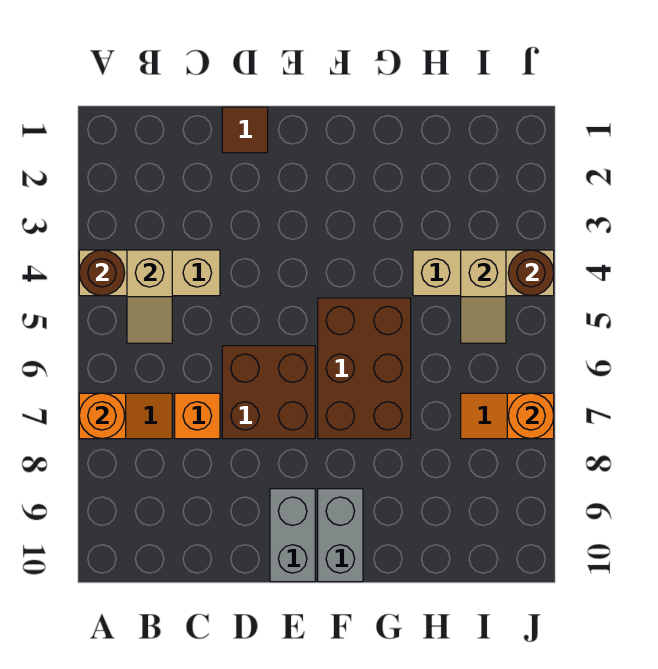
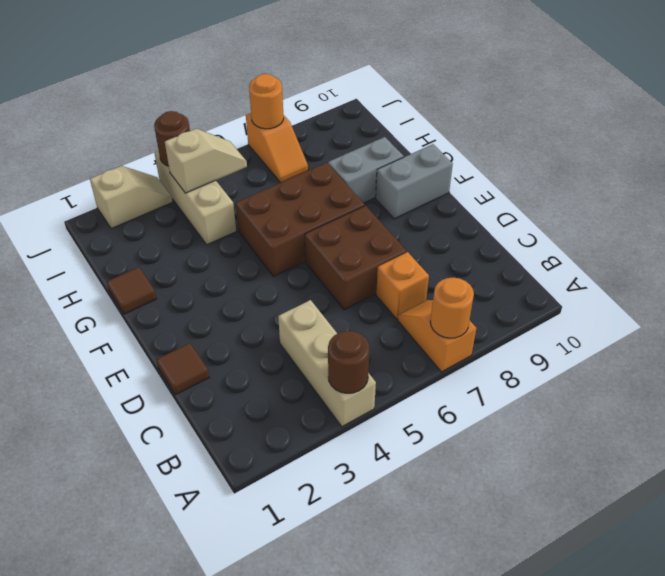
tan 1x2 slope [127,250,172,343] -> tan 1x2 slope moved to [90,166,173,229]
grey 1x2 brick [270,489,315,582] -> grey 1x2 brick moved to [328,137,404,203]
none -> brown 1x1 tile [107,267,156,314]

